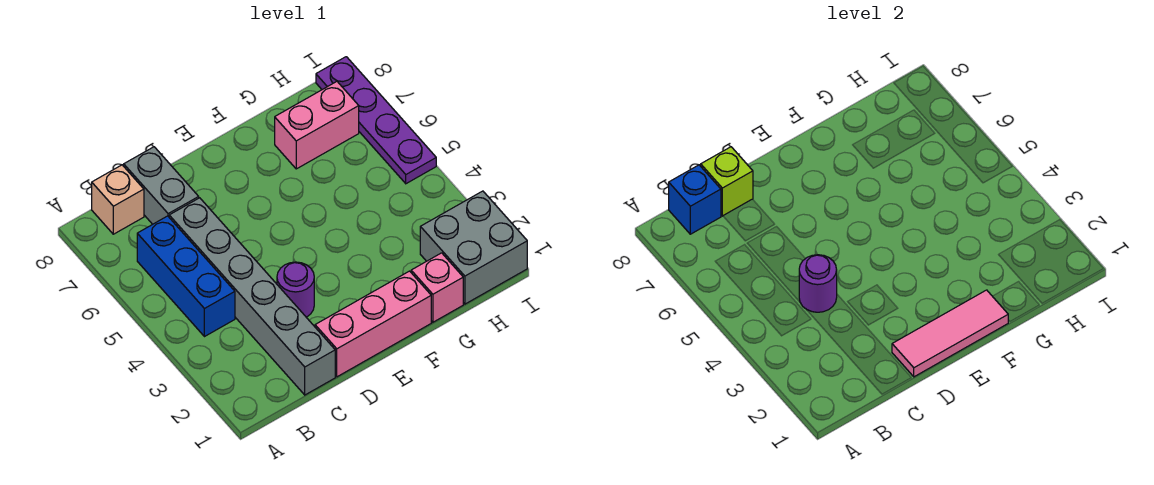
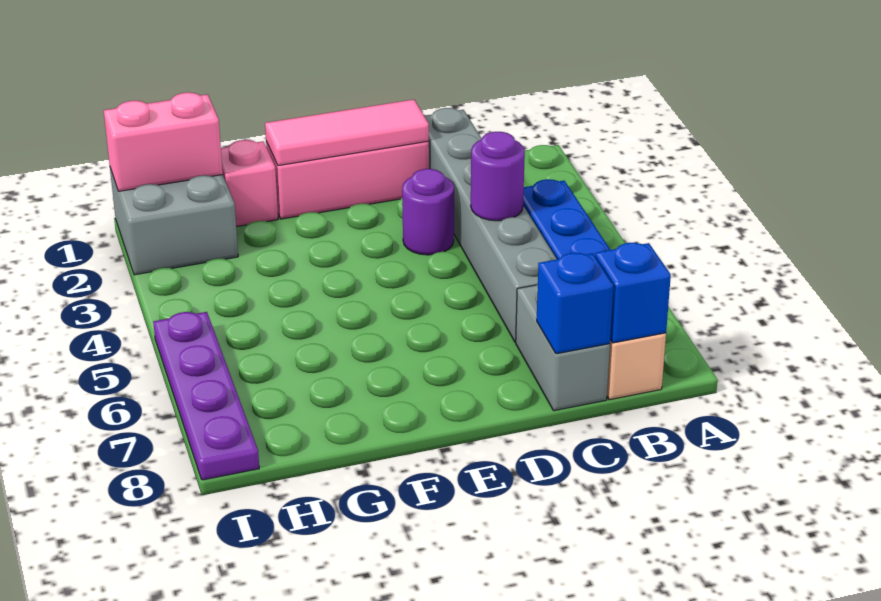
lime 1x1 brick [701,147,753,216] -> blue 1x1 brick [537,253,613,354]
pink 1x2 brick [275,82,359,169] -> pink 1x2 brick moved to [104,92,223,191]

